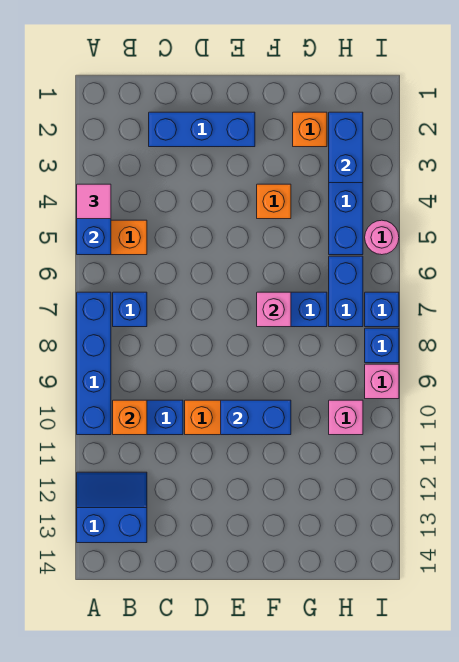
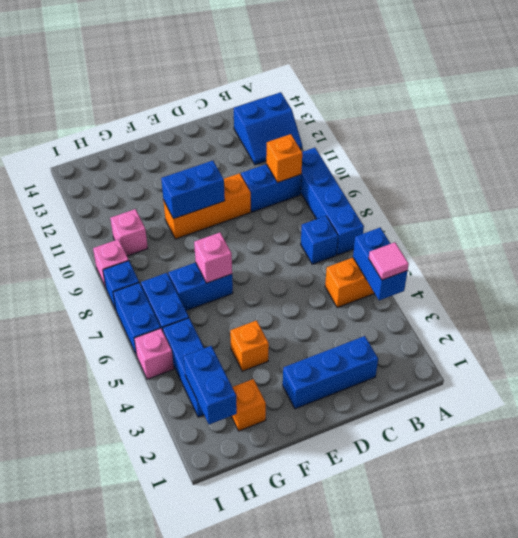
pink 1x1 round brick [365,220,399,255] -> pink 1x1 brick [134,328,174,379]
blue 1x1 brick [365,292,399,327] -> blue 1x2 brick [113,283,161,356]

